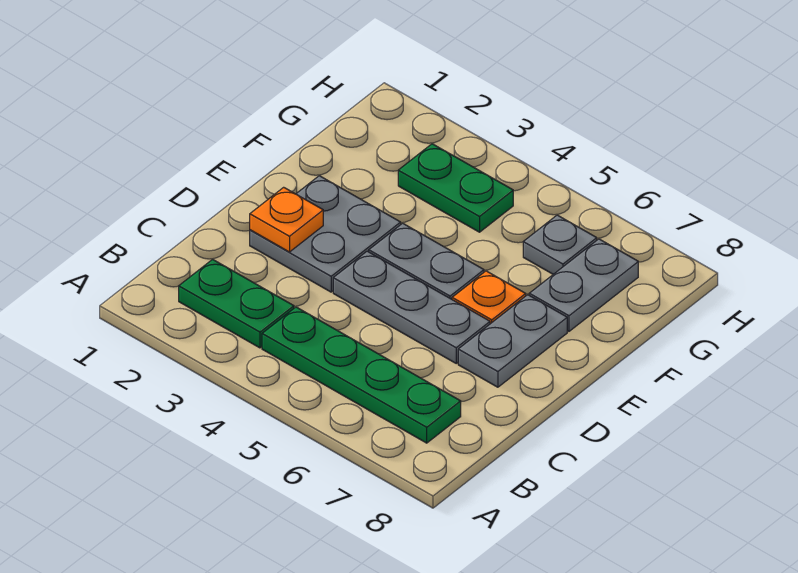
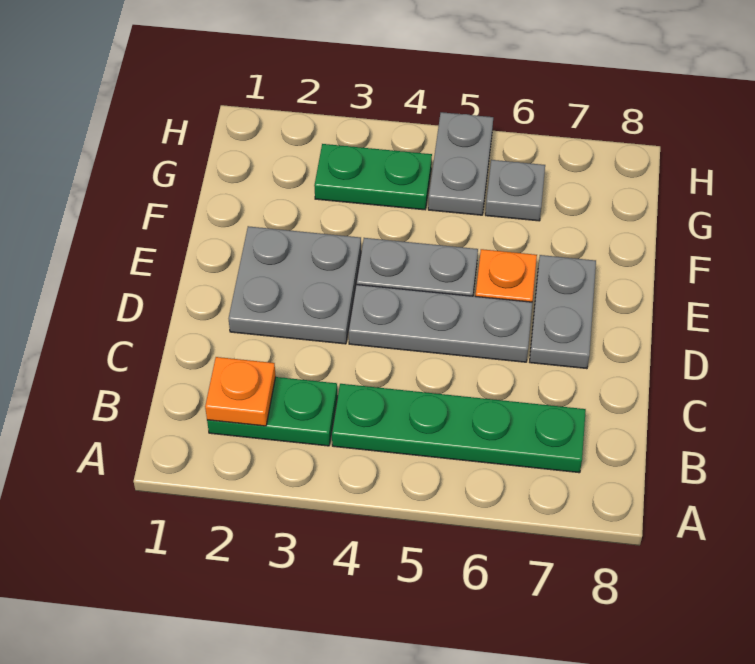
orange 1x1 plate [250,187,323,252] -> orange 1x1 plate moved to [205,357,276,426]
grey 1x2 plate [529,239,638,331] -> grey 1x2 plate moved to [428,112,493,215]

